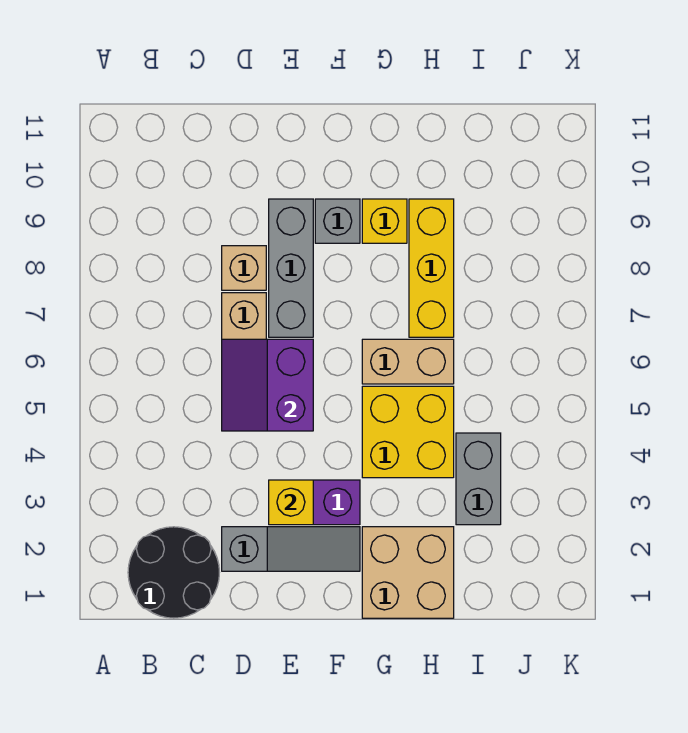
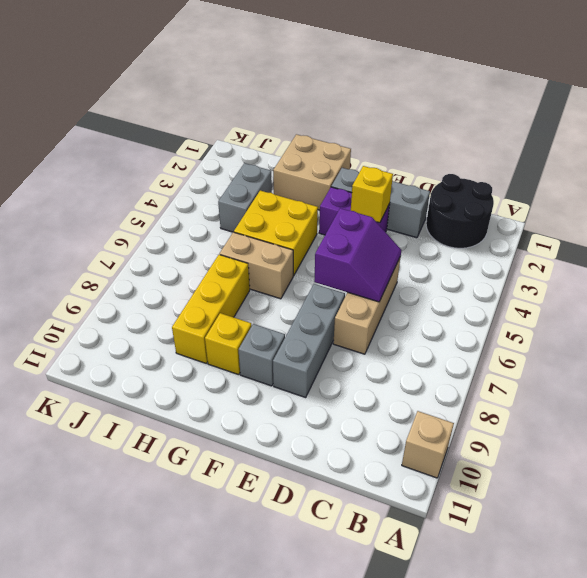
grey 1x3 slope [222,527,360,571] -> grey 1x3 brick [331,168,430,238]
tan 1x1 brick [222,246,266,290] -> tan 1x1 brick moved to [402,411,454,478]

